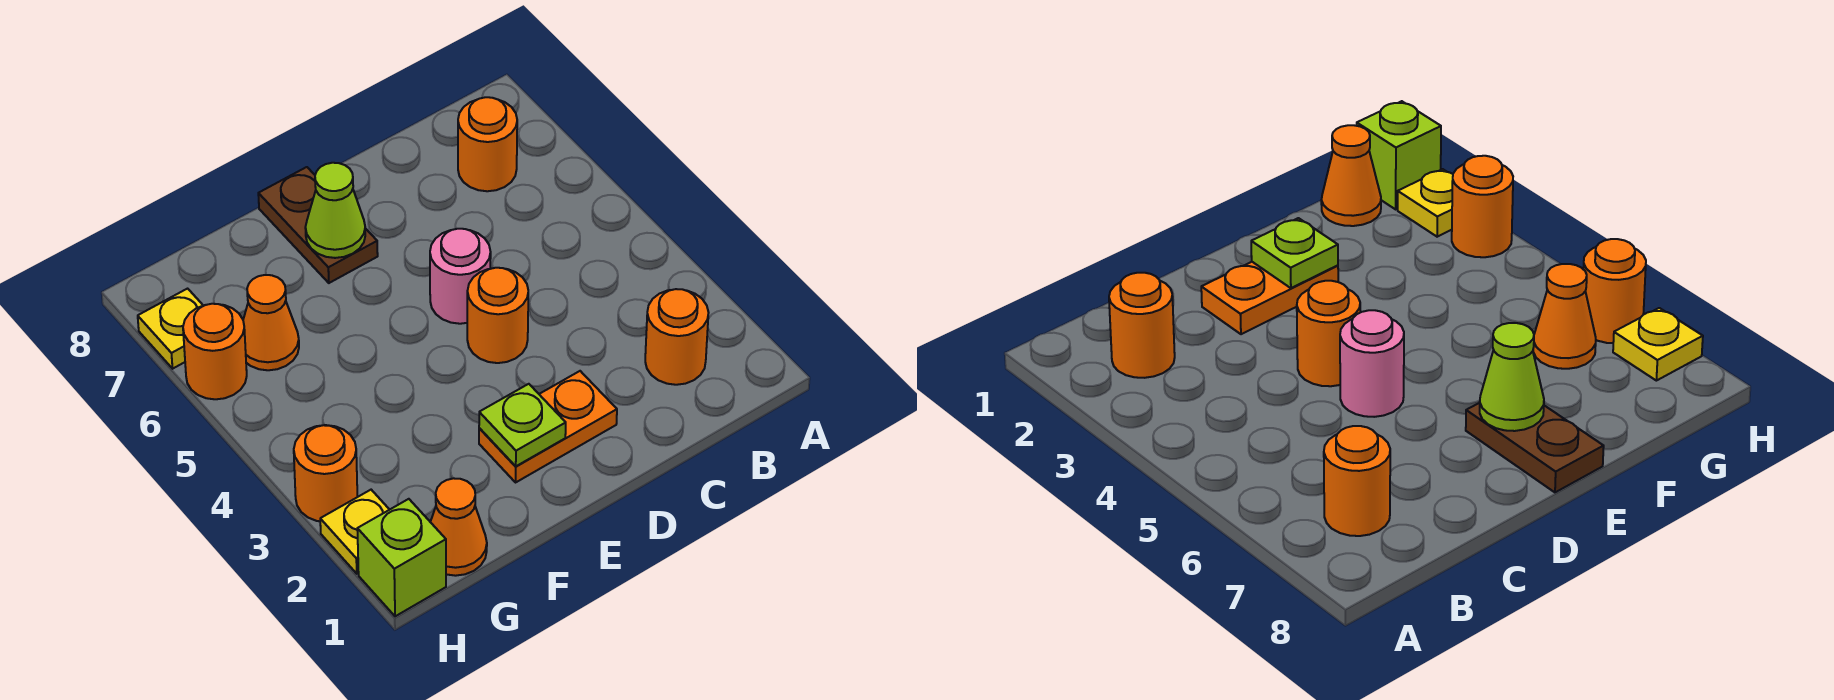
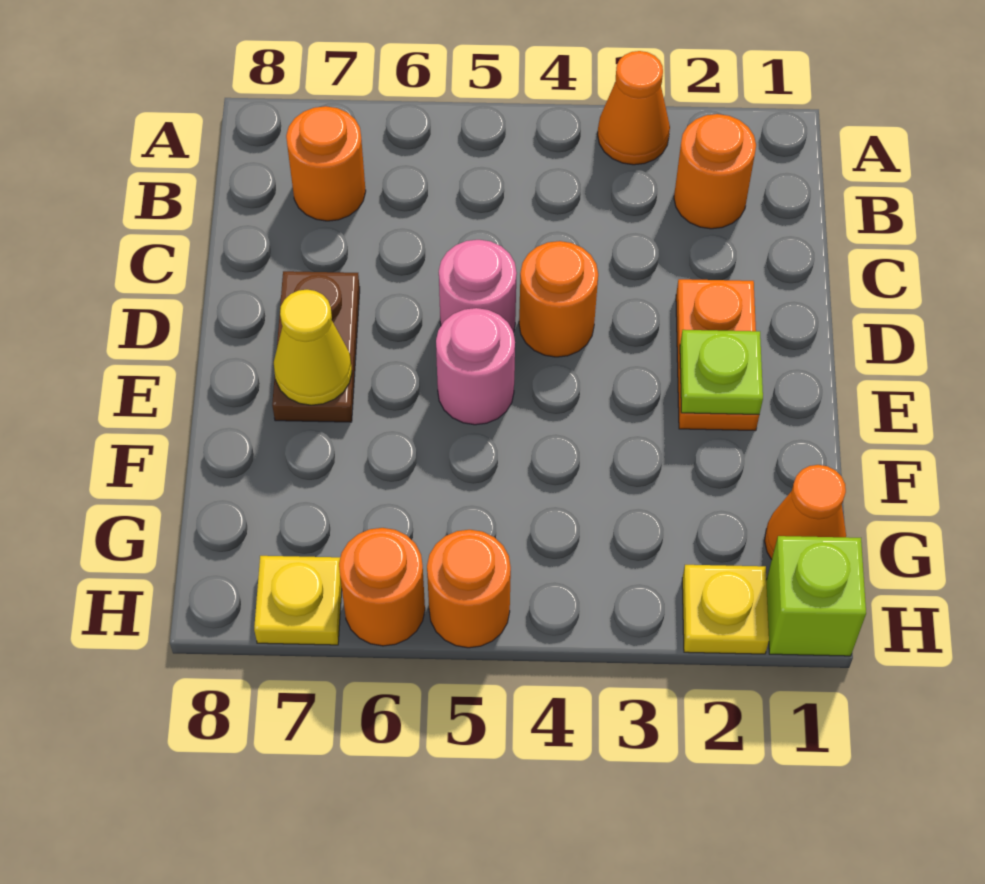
none -> pink 1x1 round brick [436,308,515,425]
brown 1x2 plate [258,167,378,283] -> brown 1x2 plate turned to [272,271,360,422]
lime 1x1 cone [305,163,365,258] -> yellow 1x1 cone [274,290,352,405]
orange 1x1 cone [243,275,299,370] -> orange 1x1 cone moved to [598,51,670,165]
orange 1x1 round brick [294,425,357,521] -> orange 1x1 round brick moved to [427,530,511,648]

